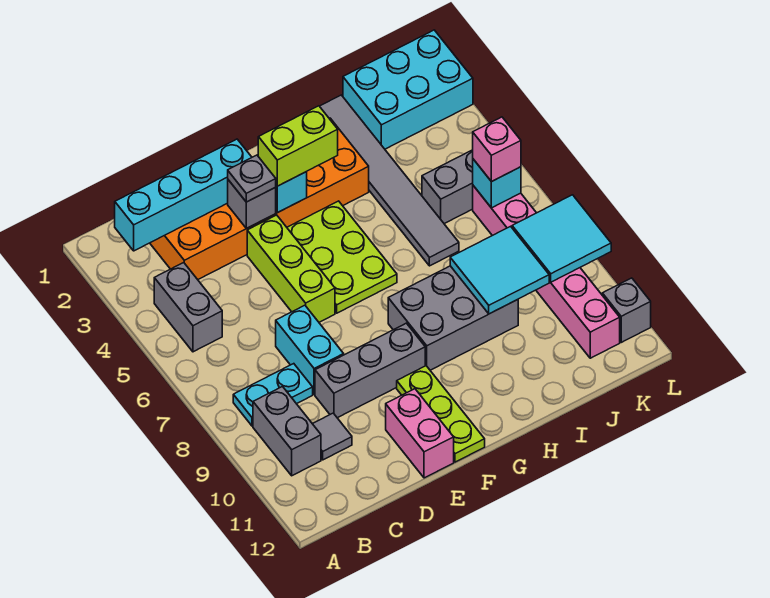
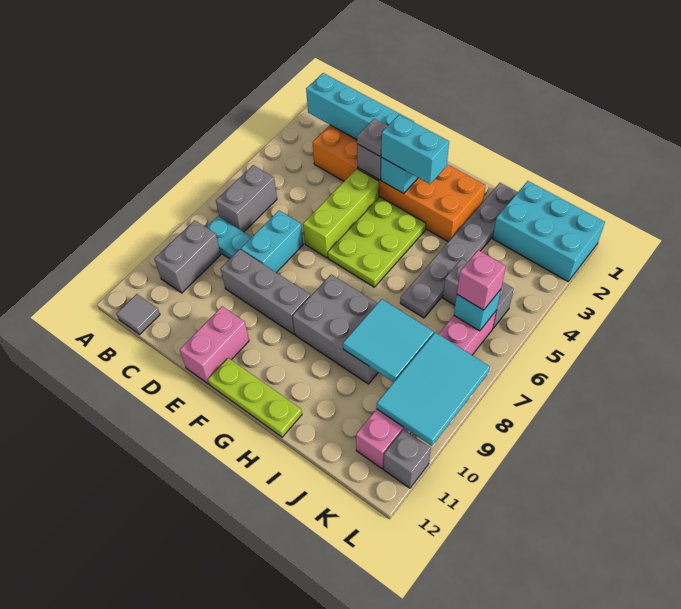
grey 1x2 brick [154,263,222,352] -> grey 1x2 brick moved to [216,165,277,232]
grey 1x1 tile [313,413,352,460] -> grey 1x1 tile moved to [116,294,160,334]
lime 1x2 brick [258,106,338,186] -> cyan 1x2 brick [381,115,449,184]
lime 1x3 plate [397,366,485,462] -> lime 1x3 plate turned to [208,358,302,437]
grey 1x6 tile [320,95,459,266] -> grey 1x6 plate [400,183,518,318]
cyan 2x2 tile [512,195,611,282] -> cyan 2x3 tile [377,332,490,446]

